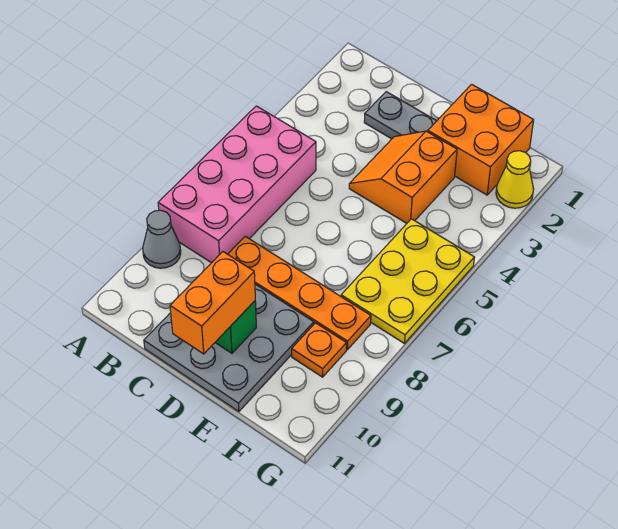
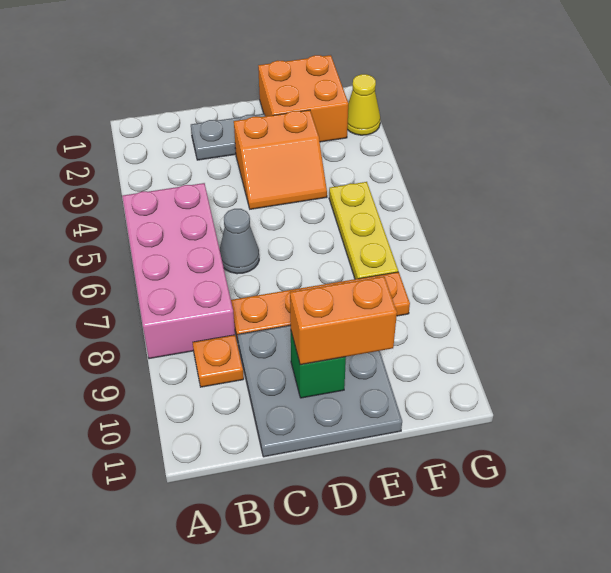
grey 1x1 cone [143,210,181,268] -> grey 1x1 cone moved to [220,209,259,274]
orange 2x2 slope [349,131,457,223] -> orange 2x2 slope turned to [234,110,327,209]
orange 1x2 brick [170,252,255,354] -> orange 1x2 brick turned to [290,276,397,365]
yellow 2x3 plate [341,219,474,343] -> yellow 1x3 plate [329,182,398,279]
orange 1x1 plate [292,323,346,377] -> orange 1x1 plate moved to [193,335,244,387]

